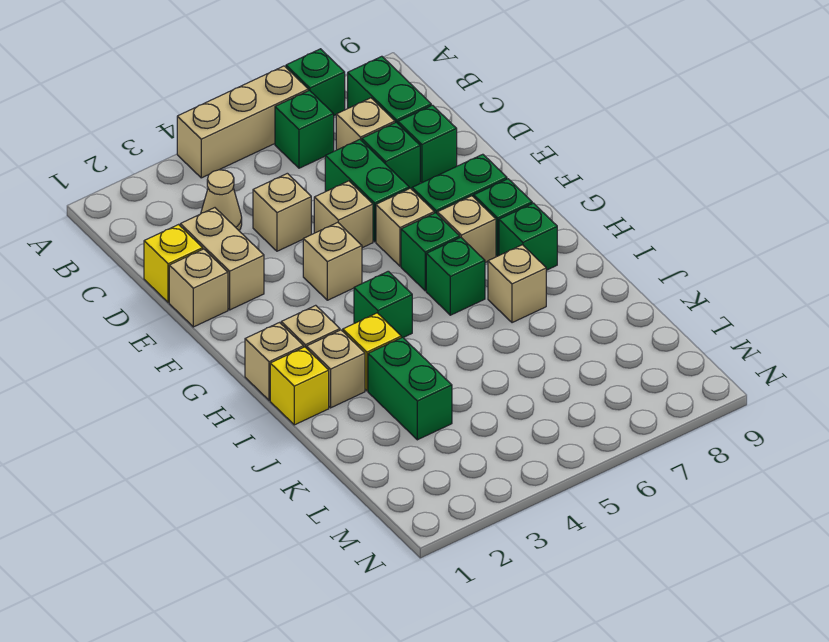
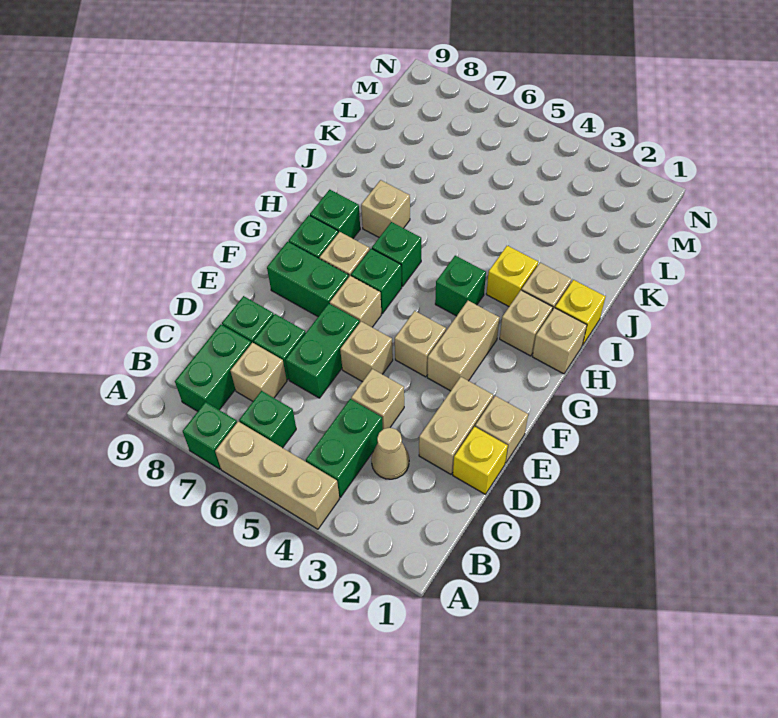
none -> tan 1x2 brick [427,301,499,391]
green 1x2 brick [368,337,452,440] -> green 1x2 brick moved to [306,399,383,497]

